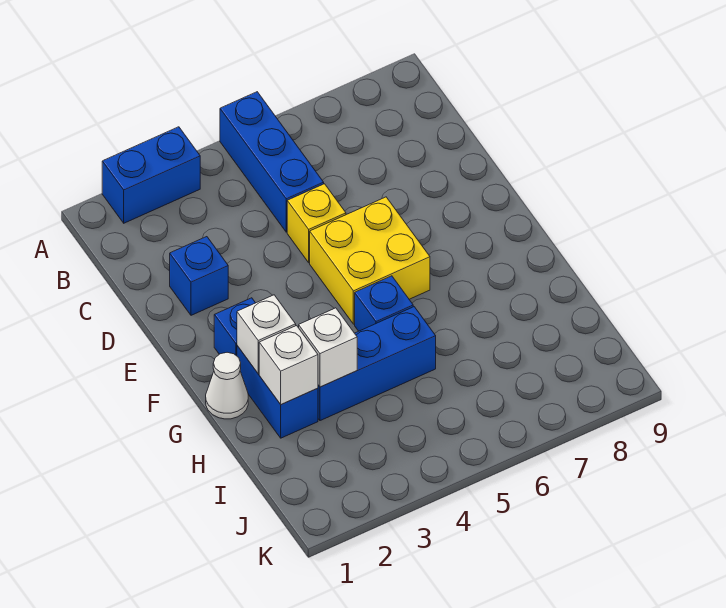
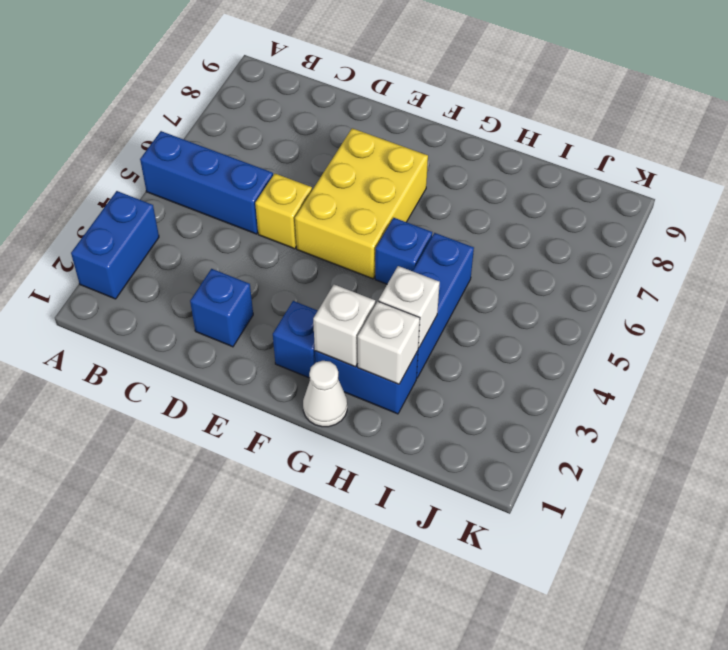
yellow 2x2 brick [310,197,430,324] -> yellow 2x3 brick [295,128,428,279]

